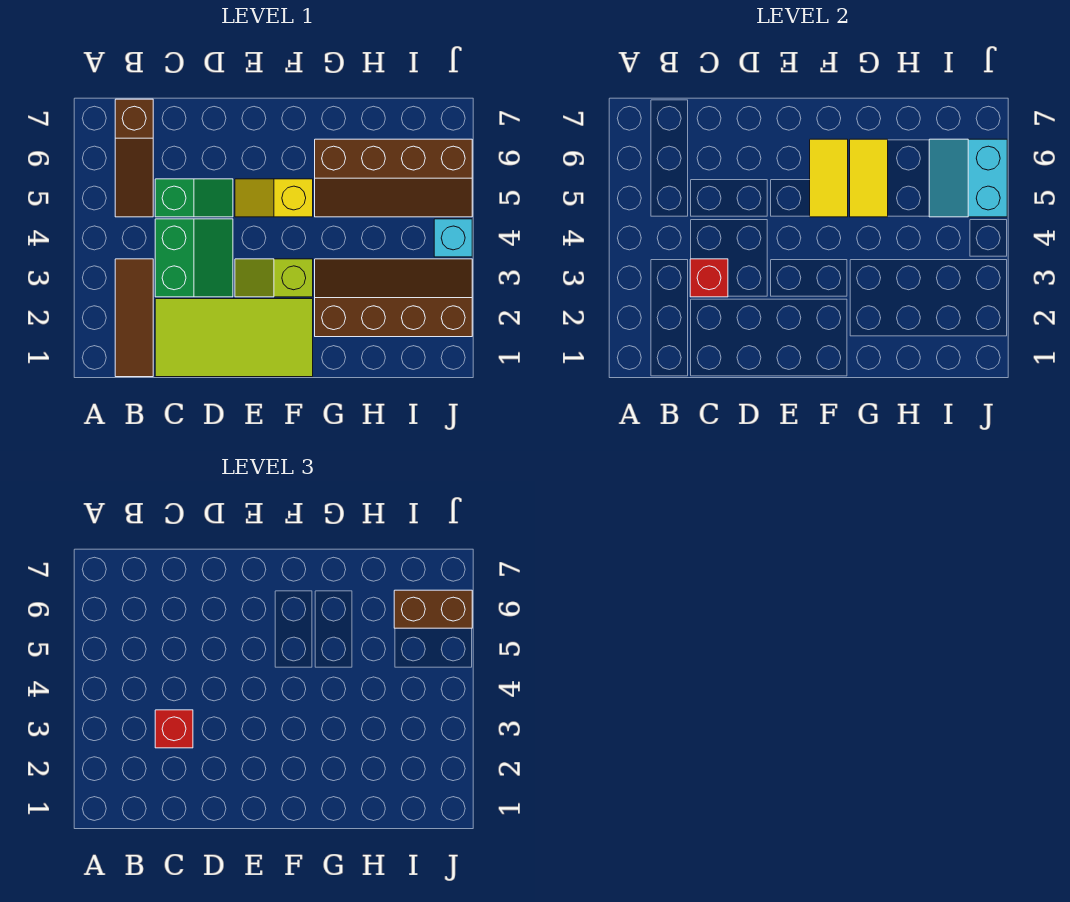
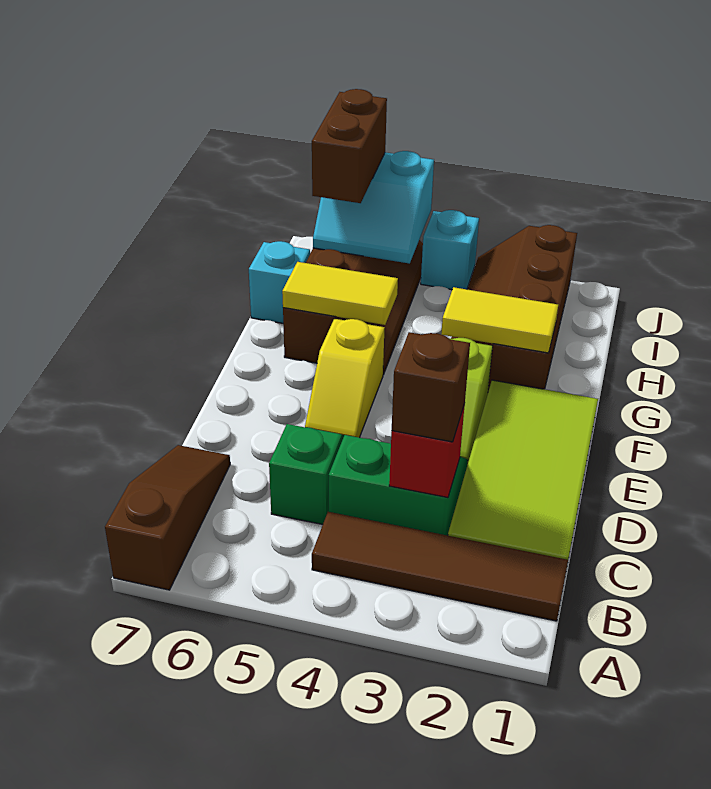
brown 1x3 tile [115,259,153,377] -> brown 1x4 tile [312,512,568,621]
brown 1x3 slope [115,99,153,217] -> brown 1x3 slope turned to [105,445,230,590]
red 1x1 brick [155,710,193,748] -> brown 1x1 brick [392,332,470,442]
yellow 1x2 tile [810,139,848,217] -> yellow 1x2 tile moved to [441,287,558,353]
none -> cyan 1x1 brick [249,241,310,323]

